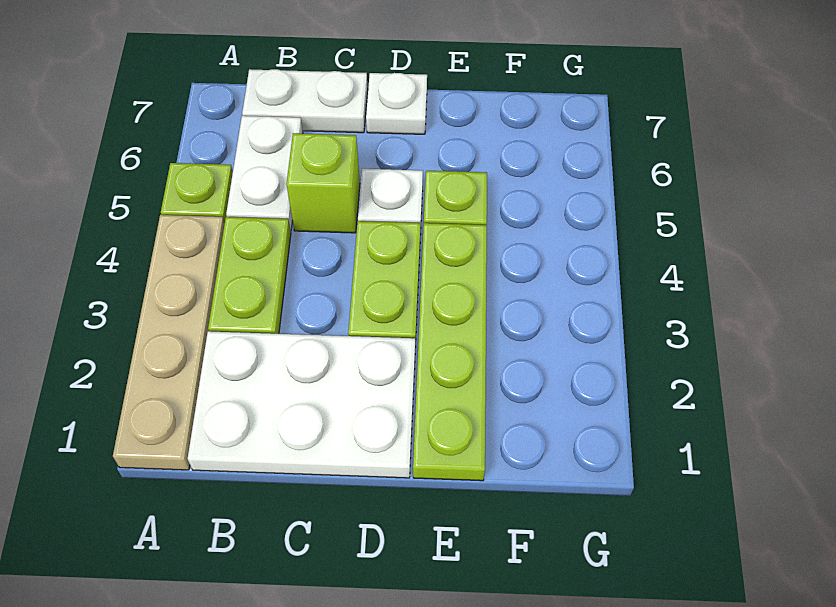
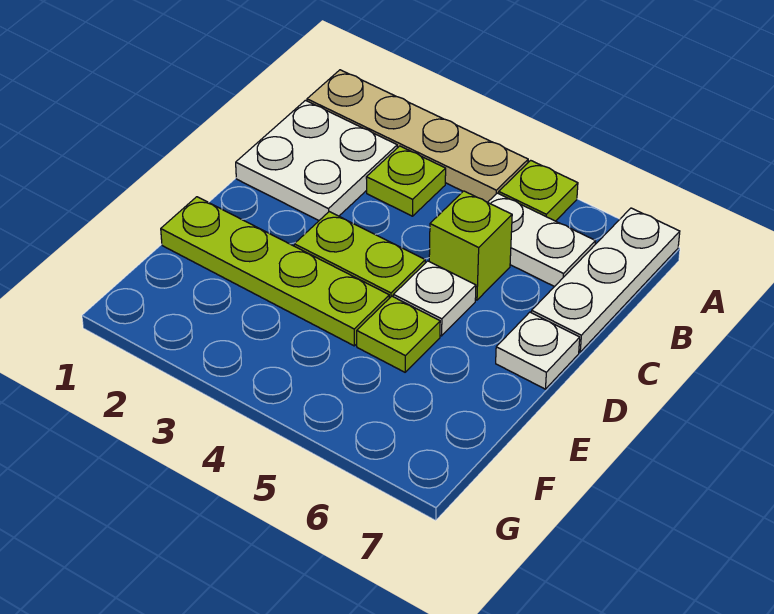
white 2x3 plate [188,331,415,478] -> white 2x2 plate [236,100,397,220]
lime 1x2 plate [208,217,291,334] -> lime 1x1 plate [366,146,446,216]
white 1x2 plate [242,69,368,133] -> white 1x3 plate [531,208,680,352]

